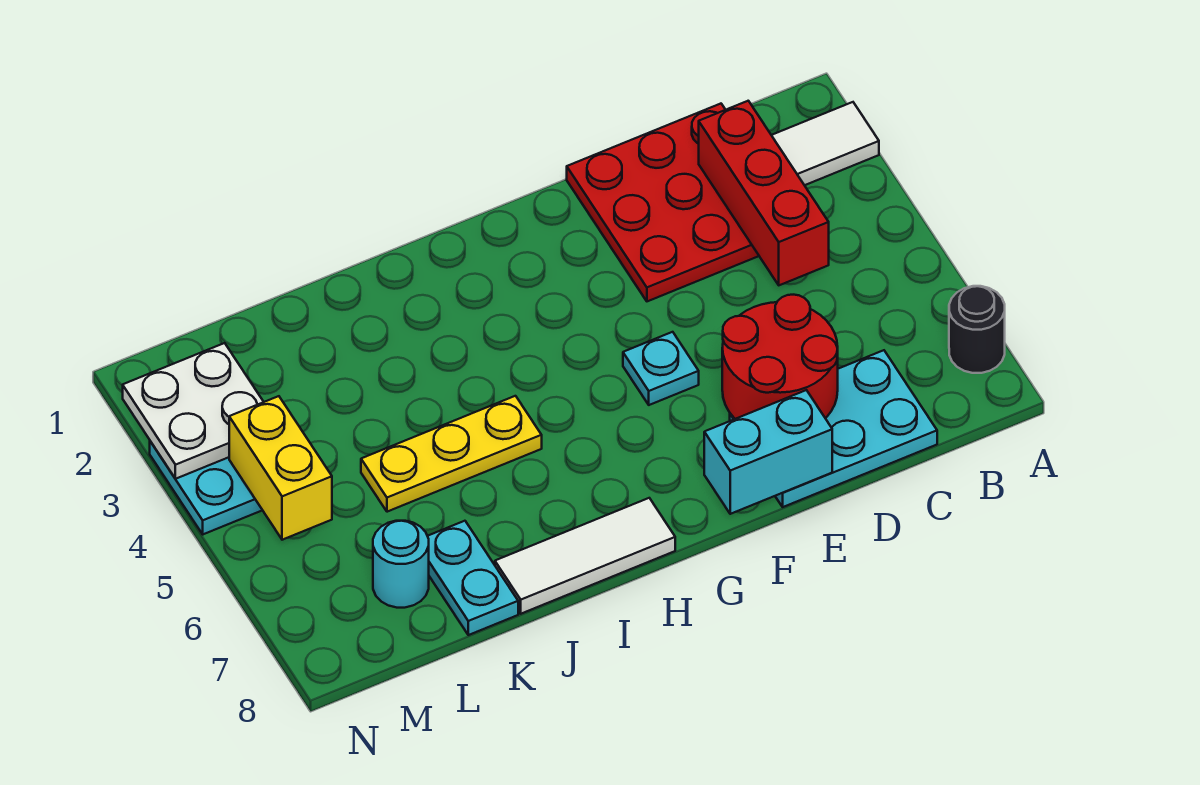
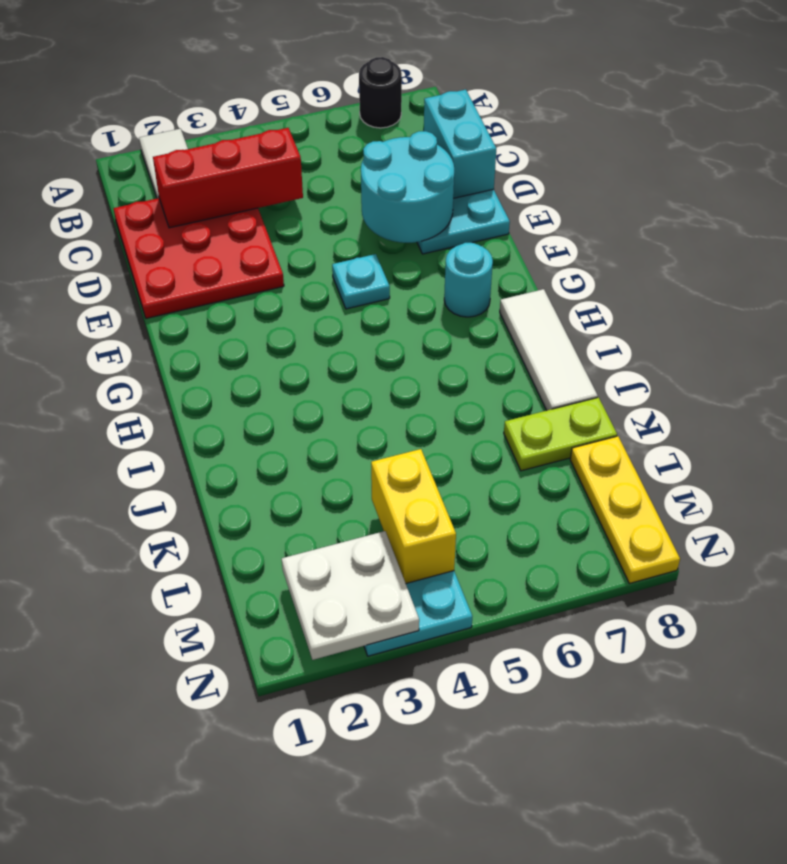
red 2x2 round brick [722,295,838,419] -> cyan 2x2 round brick [361,131,454,243]
cyan 1x2 brick [704,390,832,514] -> cyan 1x2 brick moved to [424,90,496,198]
yellow 1x3 plate [361,396,542,512] -> yellow 1x3 plate moved to [570,436,680,584]
cyan 1x2 plate [428,521,518,635] -> lime 1x2 plate [504,397,617,471]
cyan 1x1 round brick [373,521,429,608] -> cyan 1x1 round brick moved to [444,243,493,317]
yellow 1x2 brick [229,396,332,540] -> yellow 1x2 brick turned to [371,449,456,583]

